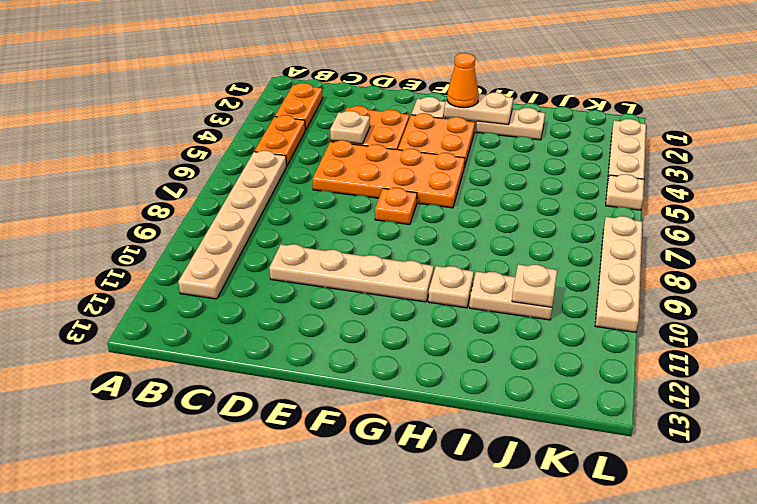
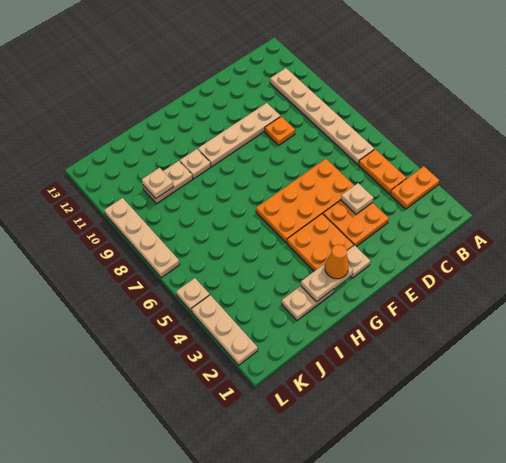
orange 1x2 plate [275,83,323,130] -> orange 1x2 plate turned to [390,166,439,209]
orange 1x1 plate [375,188,417,225] -> orange 1x1 plate moved to [265,117,295,145]

